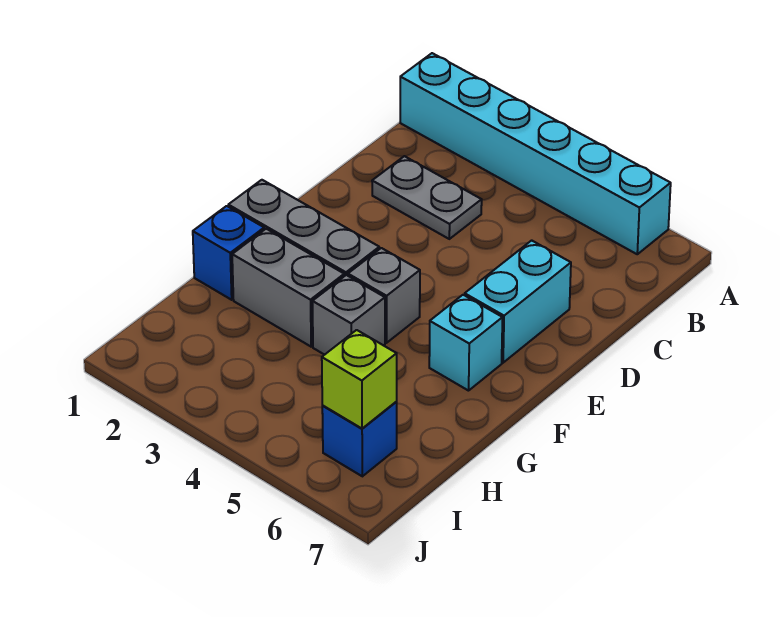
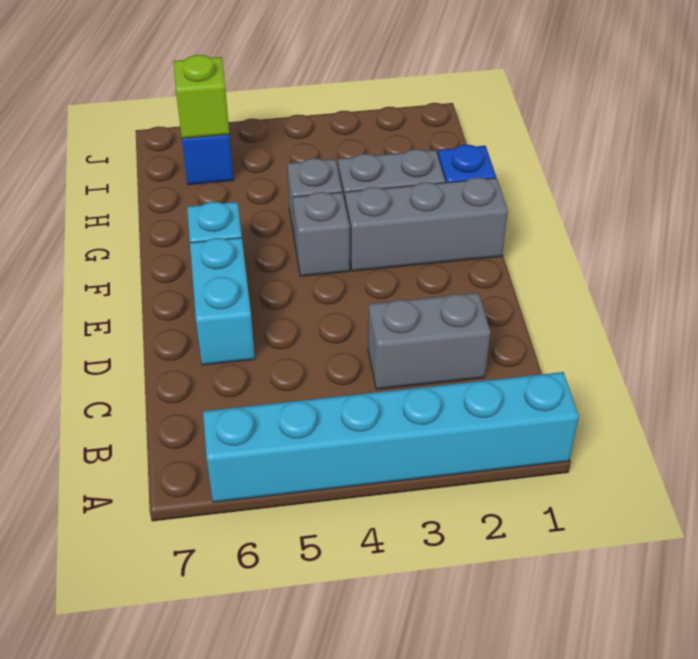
grey 1x2 plate [372,156,482,239] -> grey 1x2 brick [368,293,491,389]

